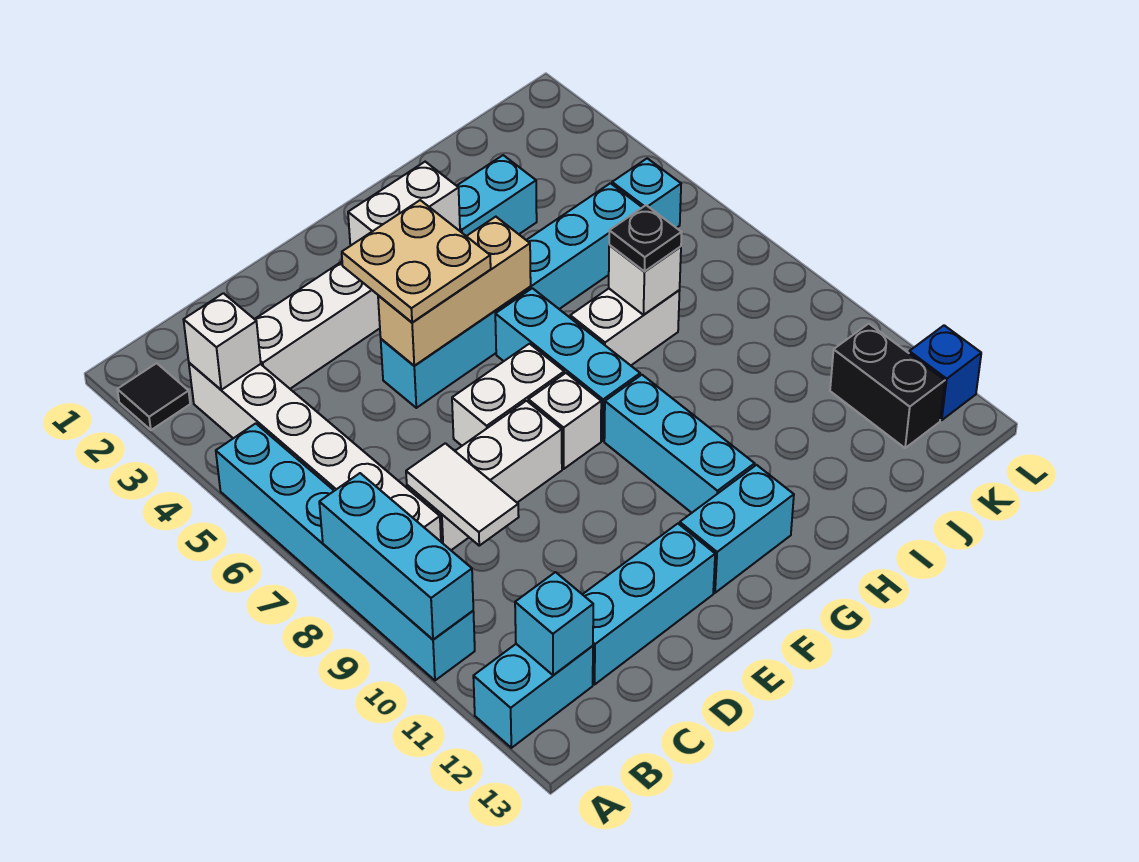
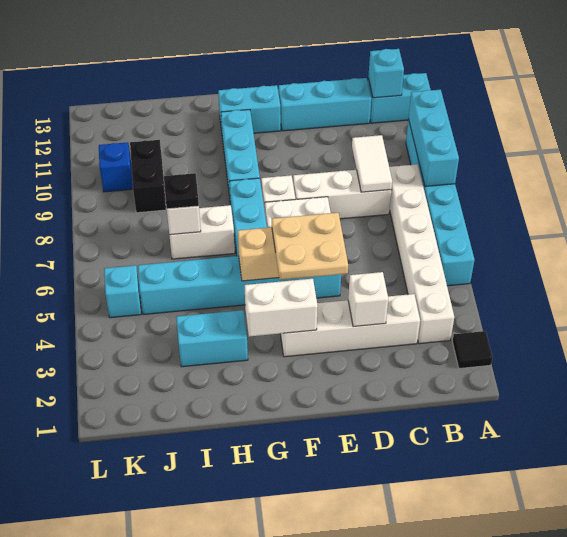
white 1x1 brick [184,293,261,390] -> white 1x1 brick moved to [348,272,388,327]
black 1x2 brick [830,324,945,448] -> black 1x2 brick moved to [130,140,166,213]
blue 1x1 brick [909,325,981,420] -> blue 1x1 brick moved to [99,142,133,192]

